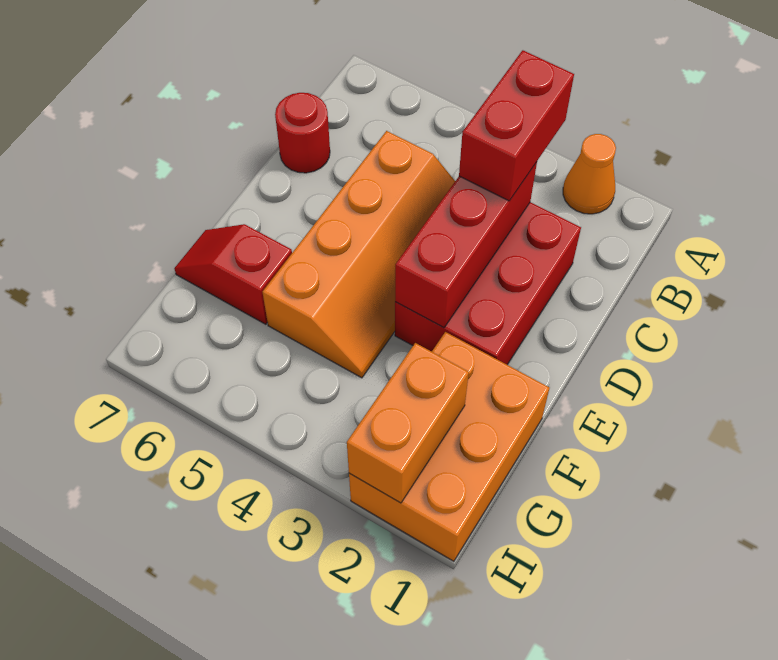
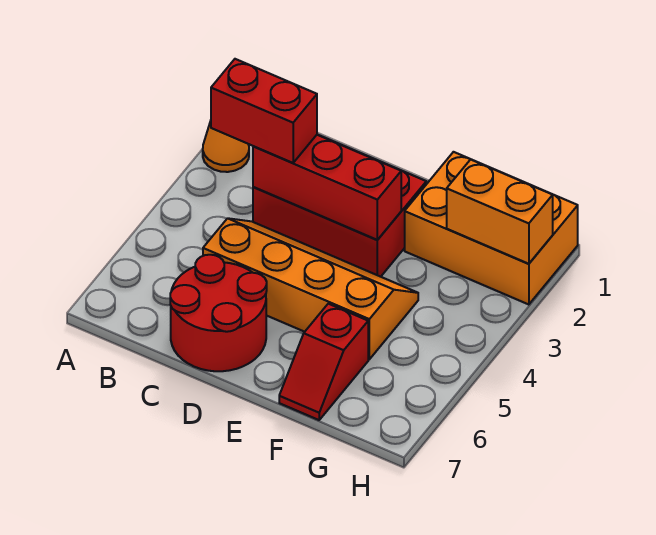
red 1x1 round brick [275,93,330,173] -> red 2x2 round brick [170,255,267,371]

